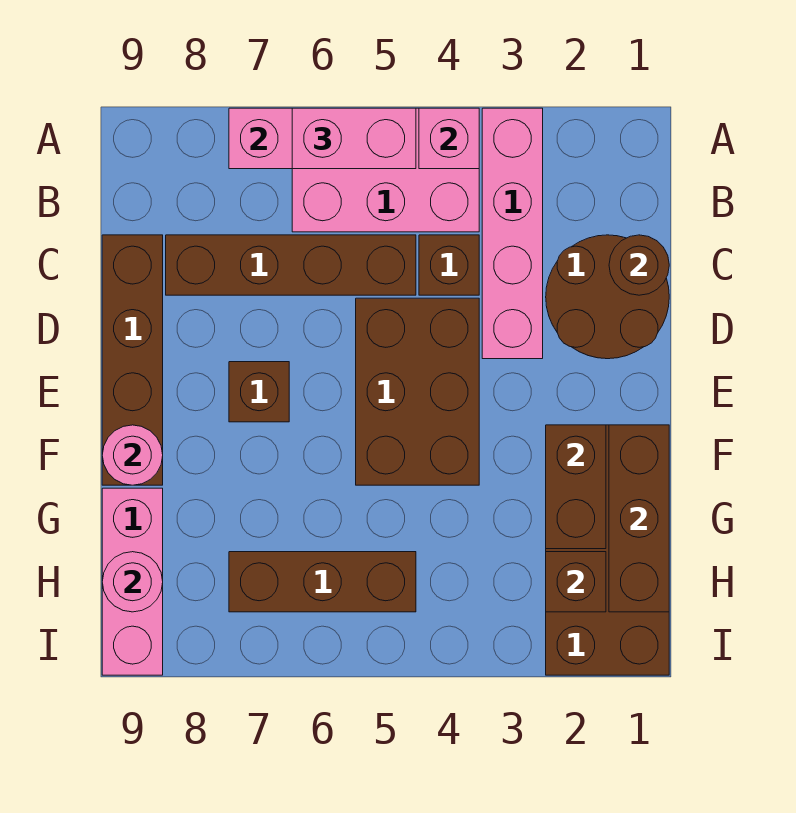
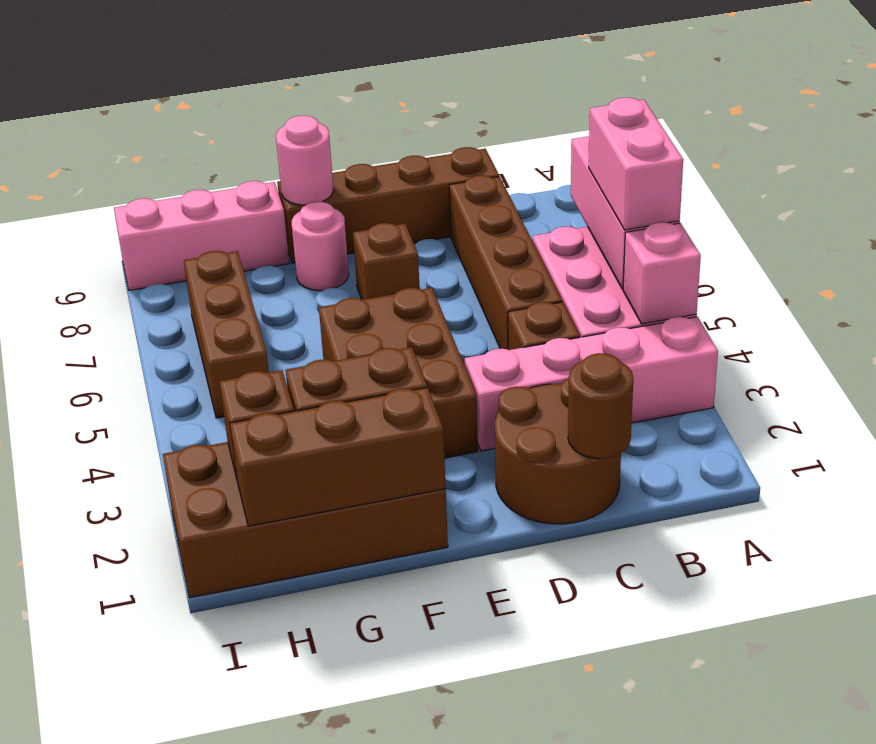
brown 2x3 brick [356,298,479,485] -> brown 2x3 brick turned to [319,288,478,458]
pink 1x1 round brick [102,552,163,612] -> pink 1x1 round brick moved to [292,202,349,291]

